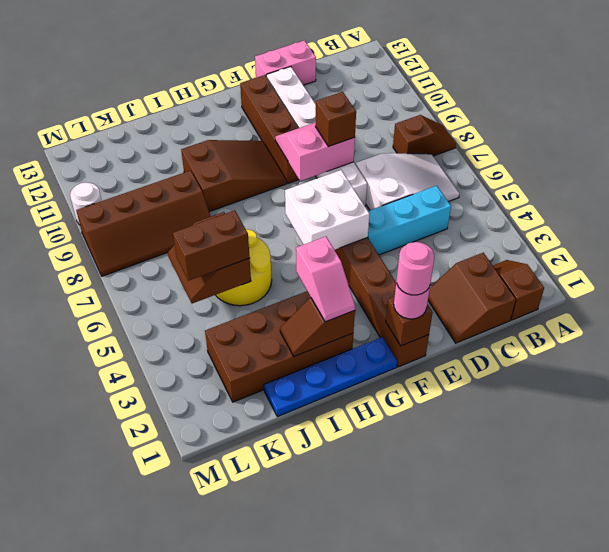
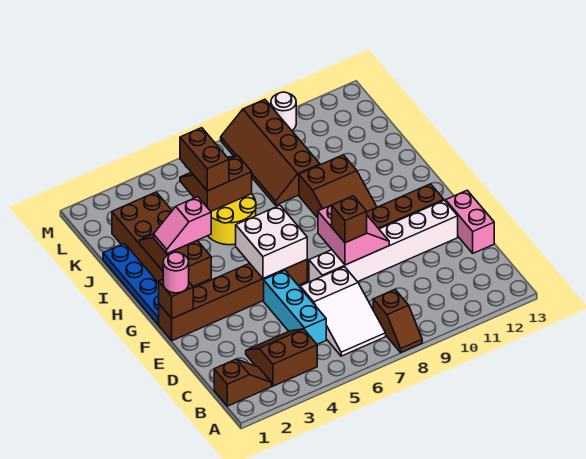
brown 2x2 slope [428,253,516,343] -> brown 2x2 slope moved to [246,329,317,386]
pink 1x1 round brick [396,242,434,295] -> none

